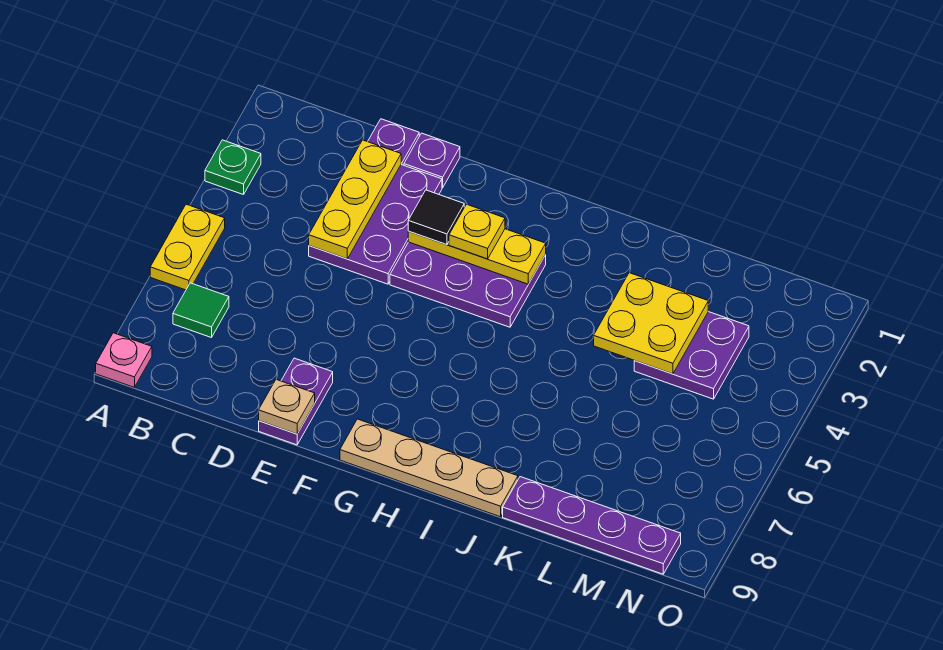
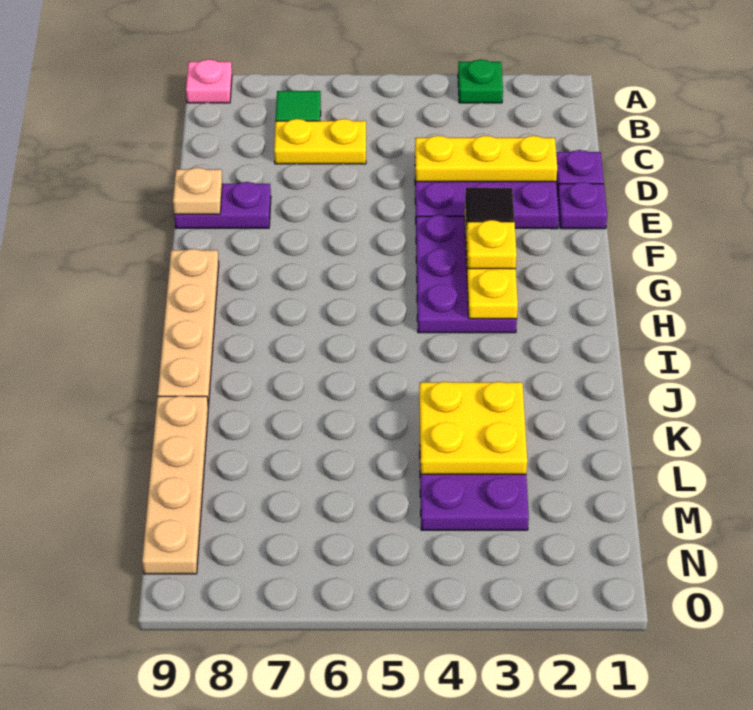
yellow 1x2 plate [150,204,225,290] -> yellow 1x2 plate moved to [274,119,366,164]
purple 1x4 plate [503,477,681,574] -> tan 1x4 plate [142,396,208,574]

